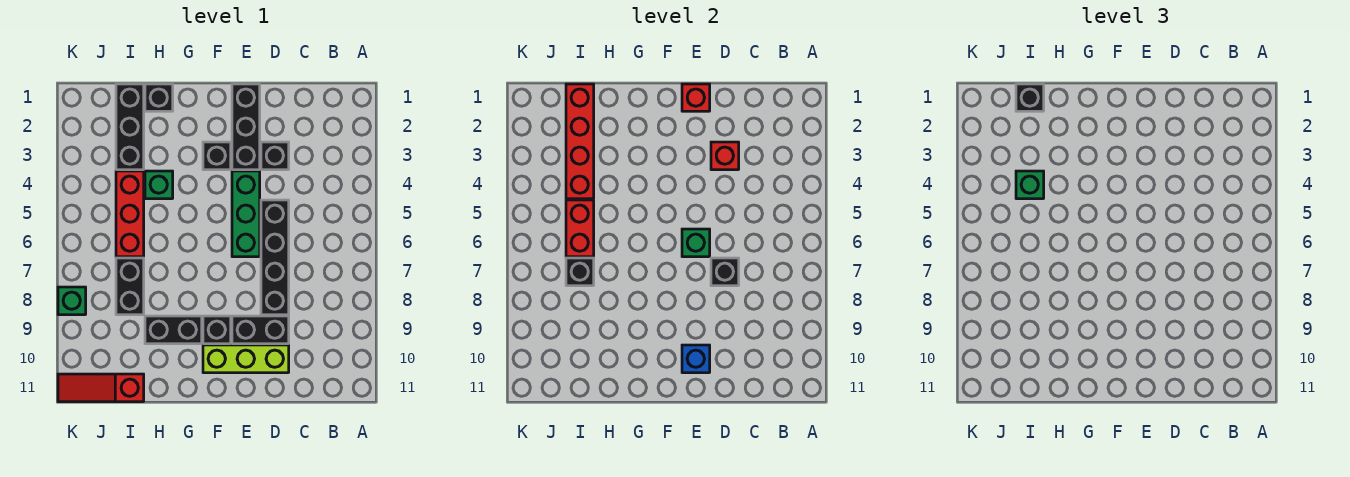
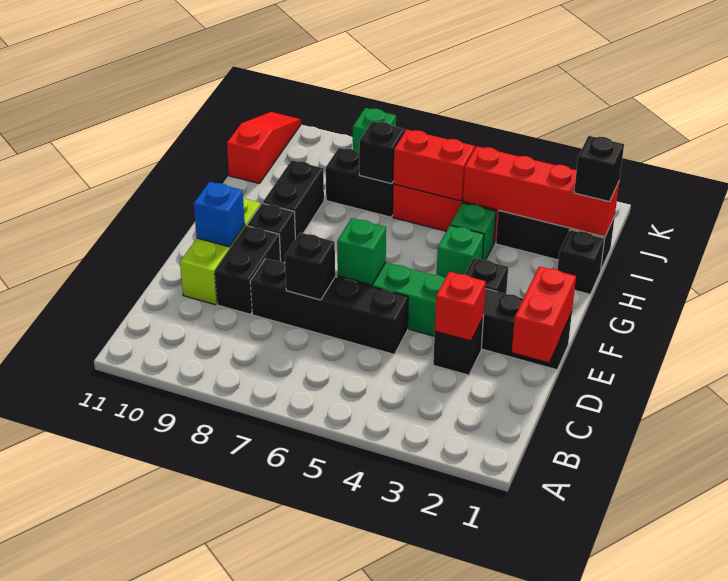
red 1x1 brick [682,84,710,111] -> red 1x2 brick [512,266,576,362]
green 1x1 brick [1016,171,1044,199] -> green 1x1 brick moved to [437,225,484,278]

